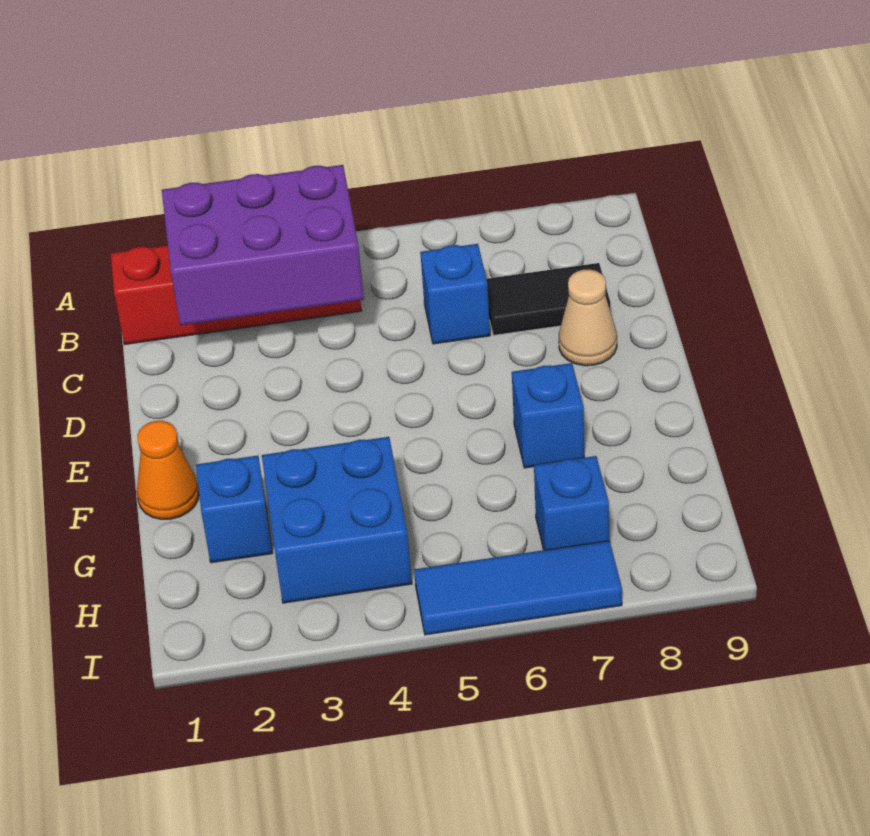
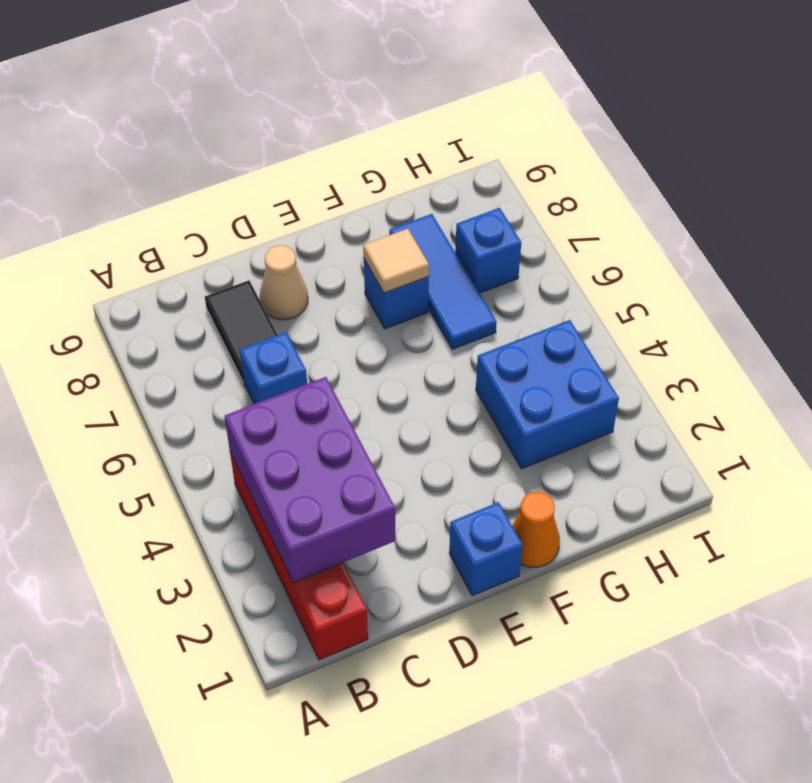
none -> tan 1x1 tile [363,229,429,293]
blue 1x1 brick [196,456,272,563] -> blue 1x1 brick moved to [449,502,523,596]
blue 1x3 tile [414,541,622,635] -> blue 1x3 tile moved to [389,214,497,349]

